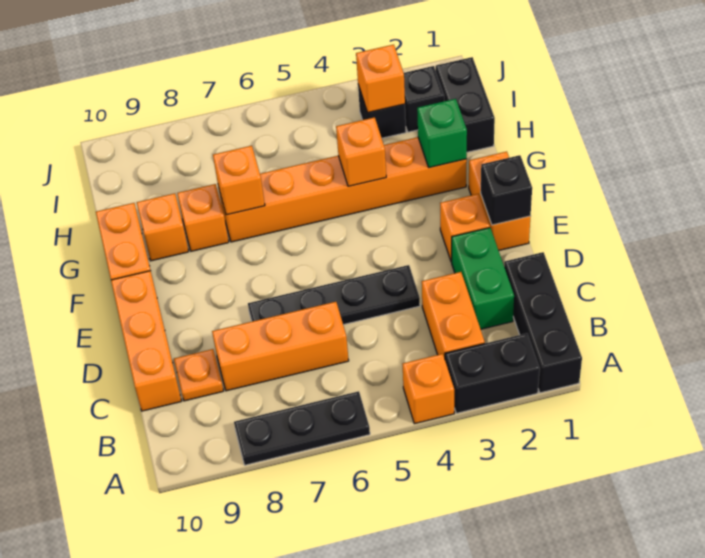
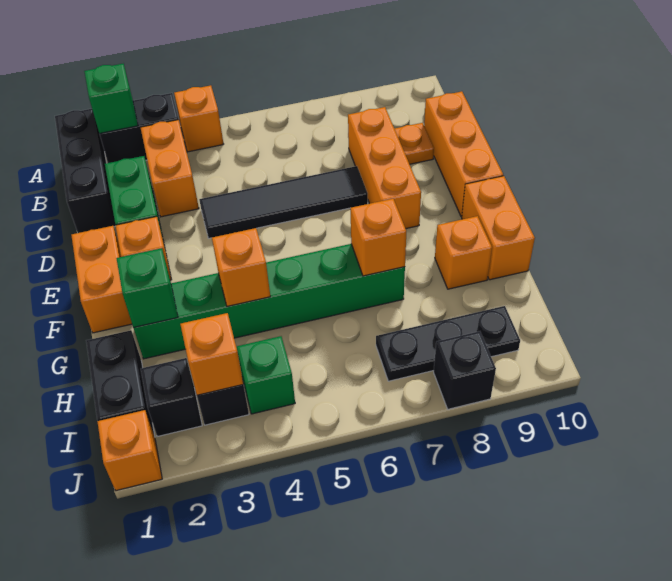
none -> green 1x1 brick [84,64,138,134]
black 1x3 plate [234,391,370,465] -> black 1x3 plate moved to [376,306,520,381]
orange 1x3 brick [212,302,349,391] -> orange 1x3 brick turned to [348,107,421,229]
black 1x4 plate [248,265,420,325] -> black 1x4 tile [199,166,368,238]
black 1x1 brick [481,155,532,225] -> black 1x1 brick moved to [434,331,496,409]
orange 1x6 brick [218,137,467,242] -> green 1x6 brick [134,244,405,359]
orange 1x1 brick [177,184,229,251] -> orange 1x1 brick moved to [97,410,162,491]
none -> green 1x1 brick [237,336,295,414]

